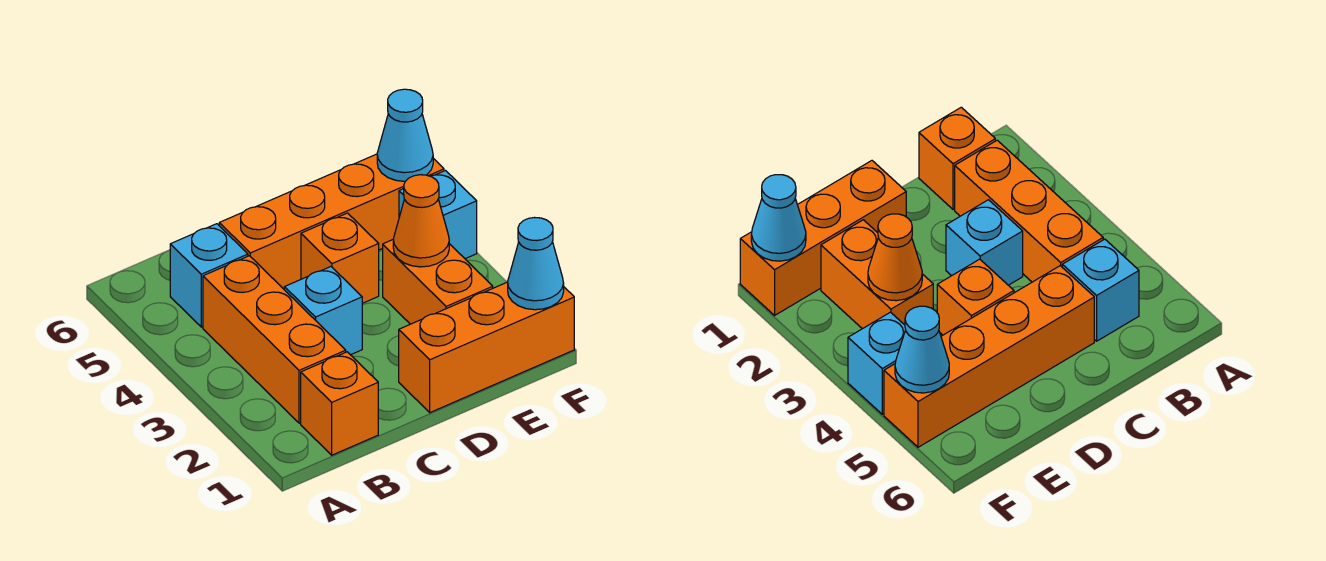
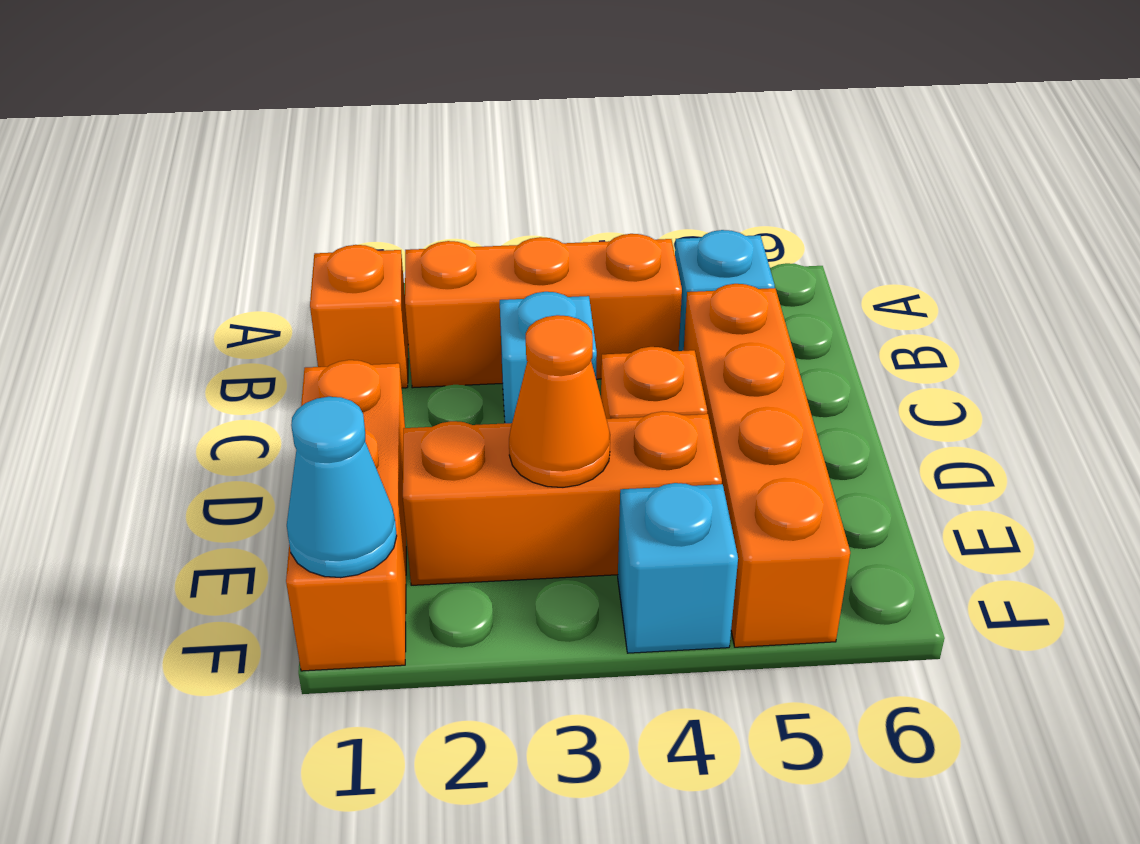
orange 1x2 brick [383,240,493,324] -> orange 1x3 brick [403,411,722,585]
cyan 1x1 cone [377,89,433,181] -> none

